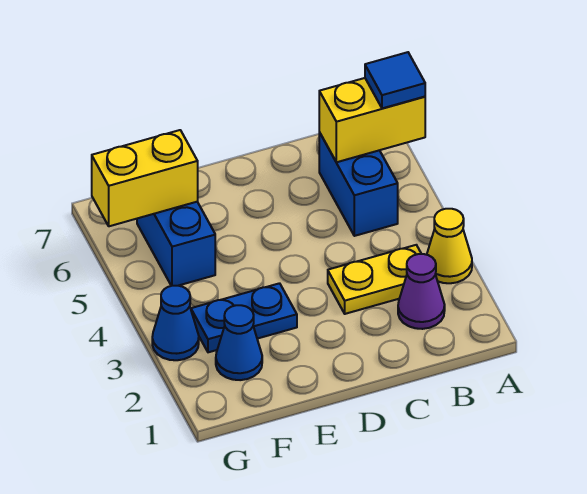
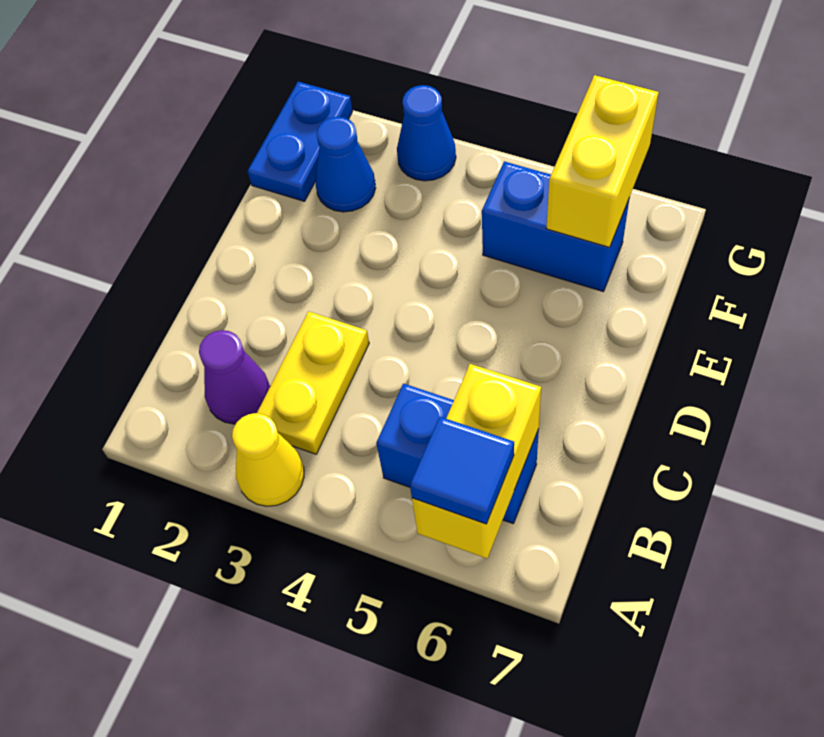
blue 1x2 plate [191,283,297,352] -> blue 1x2 plate moved to [247,82,353,201]

